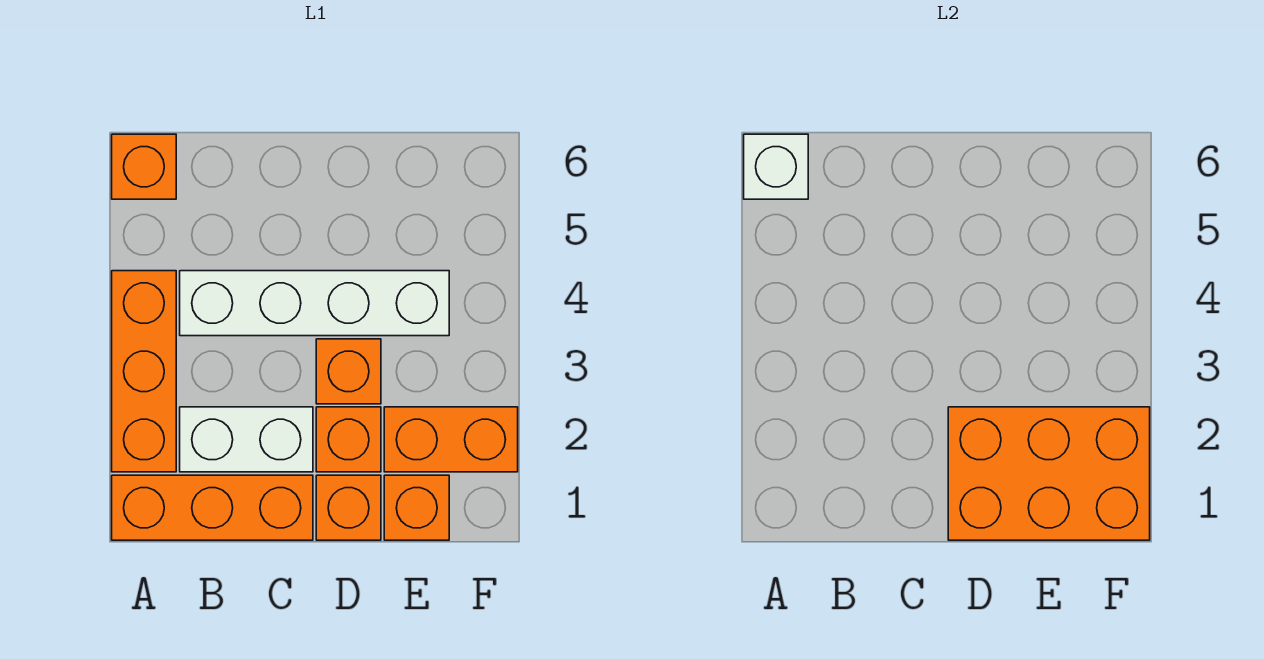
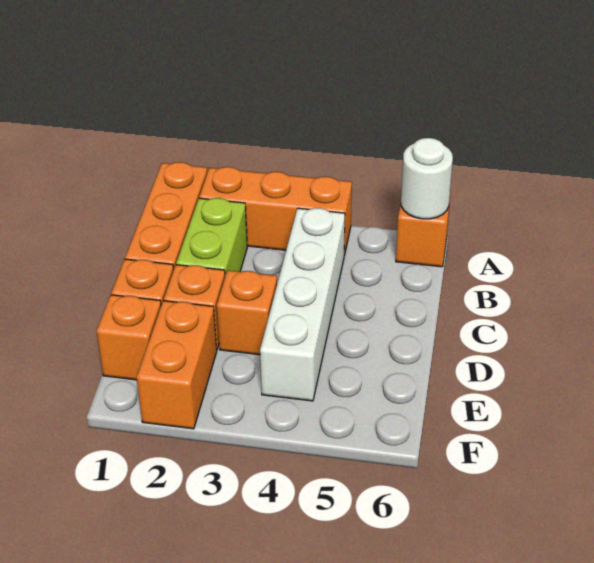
white 1x1 brick [744,134,808,199] -> white 1x1 round brick [401,138,453,219]
white 1x2 brick [180,407,313,472] -> lime 1x2 brick [176,198,247,276]
orange 2x3 brick [948,407,1150,540] -> none

